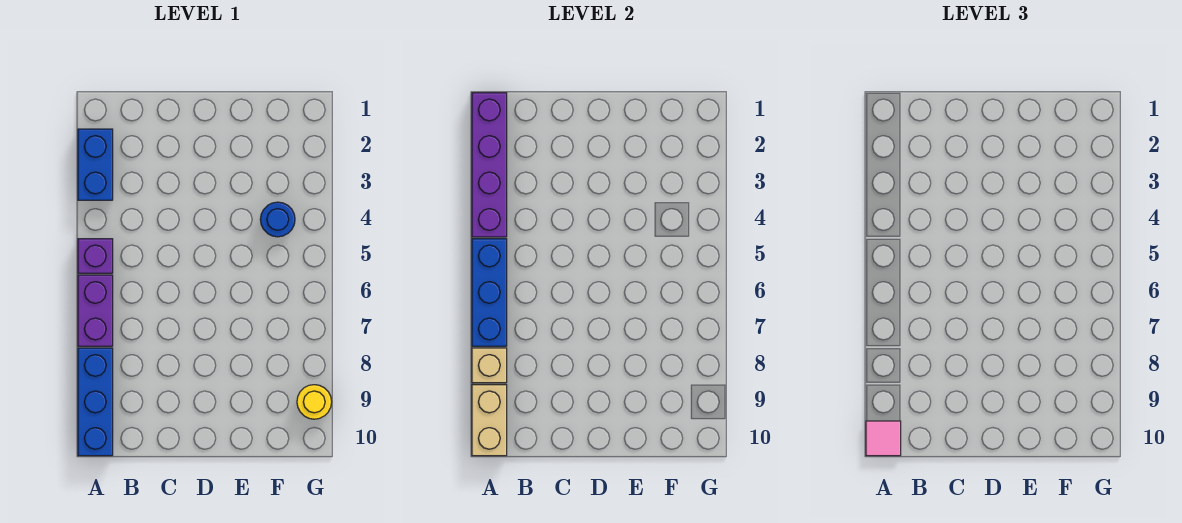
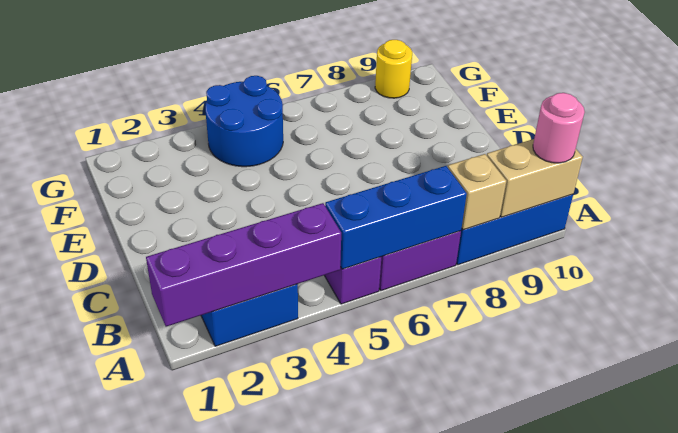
pink 1x1 tile [866,421,901,456] -> pink 1x1 round brick [533,93,585,163]
blue 1x1 round brick [260,202,295,237] -> blue 2x2 round brick [205,76,283,167]

